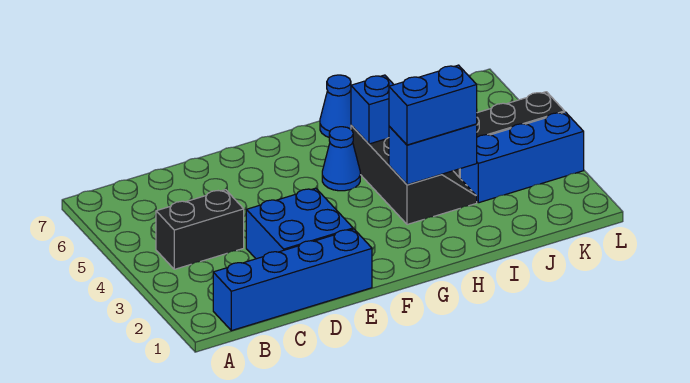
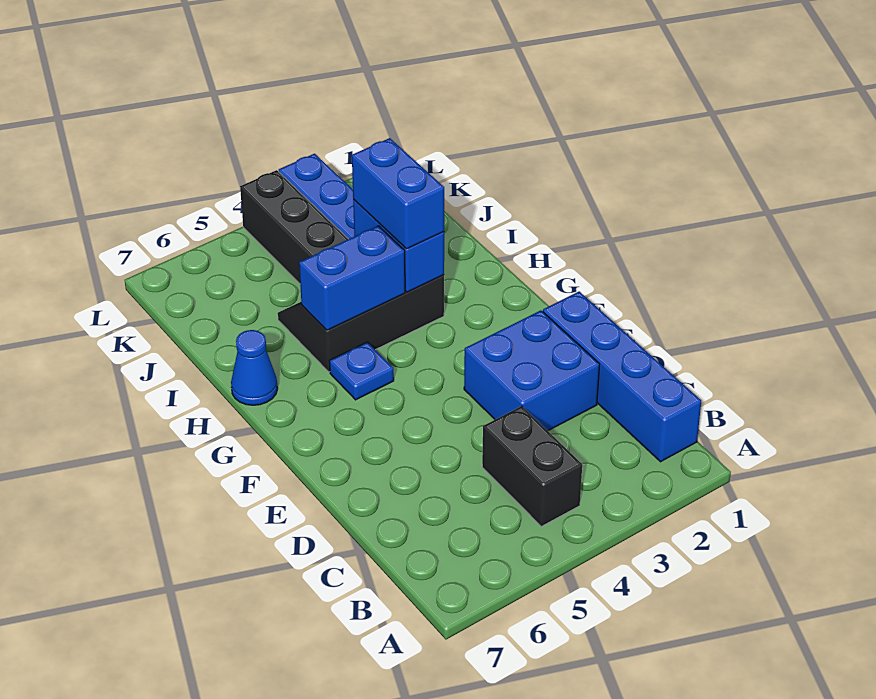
blue 1x1 cone [322,127,360,191] -> blue 1x1 plate [330,342,394,400]
blue 1x1 brick [351,75,394,144] -> blue 1x2 brick [299,226,405,330]

